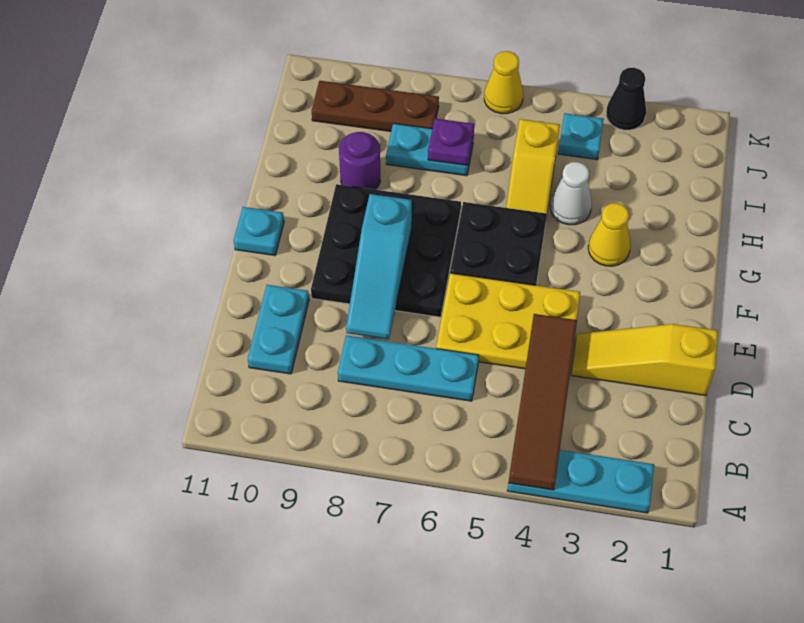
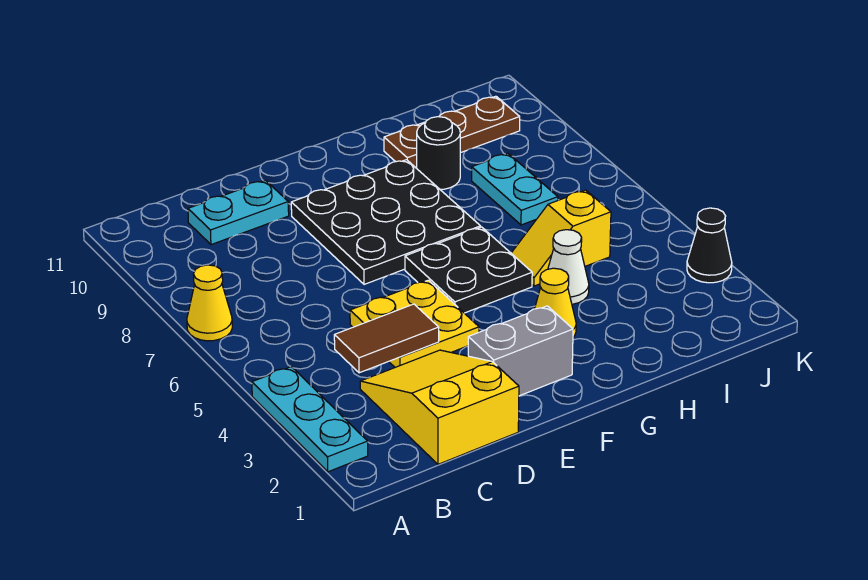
brown 1x4 tile [508,314,577,490] -> brown 1x2 tile [334,304,439,373]
cyan 1x3 plate [338,335,479,401] -> none
yellow 1x3 slope [571,324,718,396] -> yellow 2x3 slope [360,350,519,464]
yellow 2x3 plate [436,273,580,369] -> yellow 2x2 plate [350,280,479,367]
cyan 1x3 slope [346,194,412,339] -> none
none -> grey 1x2 brick [468,306,573,396]
cyan 1x1 plate [234,207,284,255] -> none
purple 1x1 round brick [339,132,380,190] -> black 1x1 round brick [417,117,460,190]
purple 1x1 plate [428,119,474,166] -> none
cyan 1x1 plate [558,113,604,160] -> none
brown 1x3 plate [312,81,439,131] -> brown 1x3 plate turned to [384,96,520,168]
yellow 1x1 cone [484,51,523,114] -> yellow 1x1 cone moved to [187,265,232,341]

